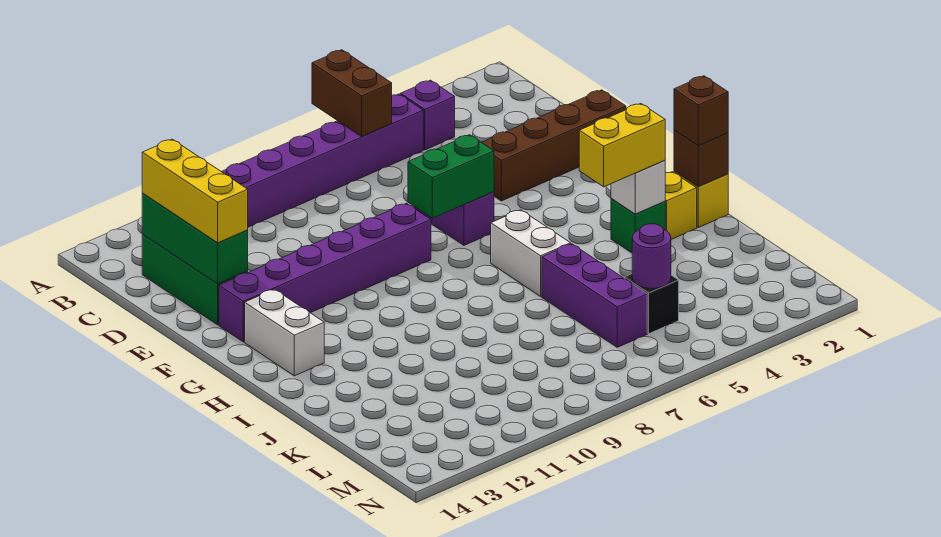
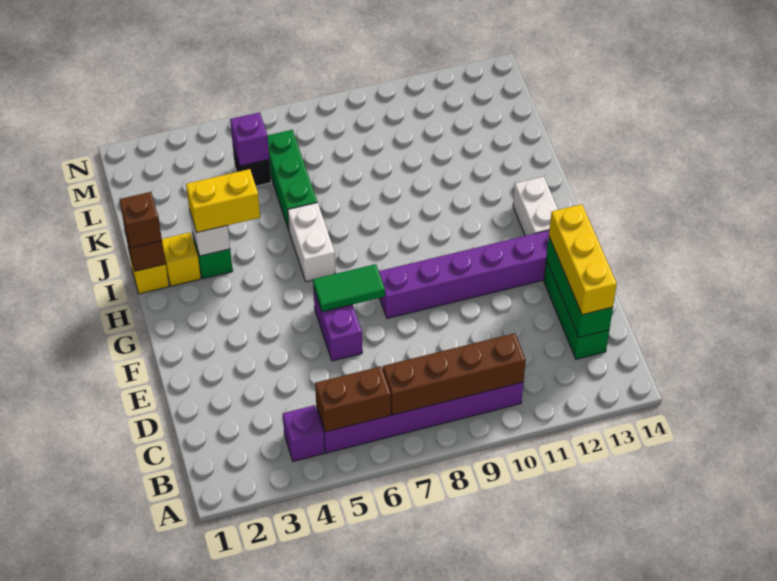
brown 1x2 brick [312,50,392,136] -> brown 1x2 brick turned to [315,366,391,432]
brown 1x4 brick [482,90,626,201] -> brown 1x4 brick moved to [383,333,526,415]
green 1x2 brick [408,135,494,218] -> green 1x2 tile [313,264,385,312]
purple 1x3 brick [542,244,647,347] -> green 1x3 brick [268,130,317,230]
purple 1x1 round brick [632,224,671,289] -> purple 1x1 brick [230,112,269,166]

